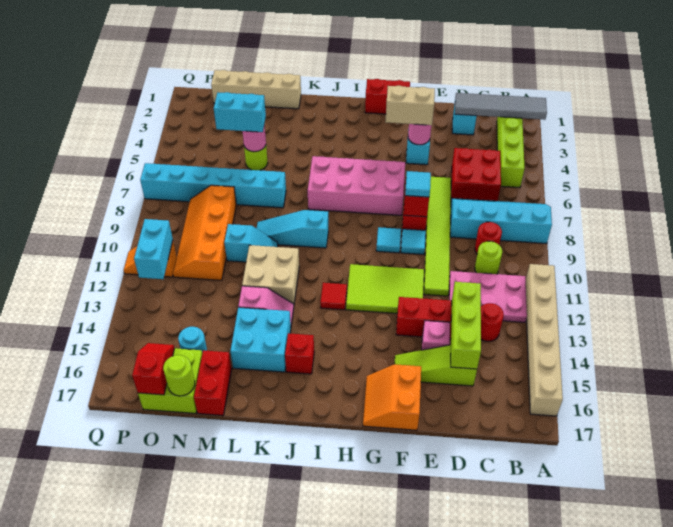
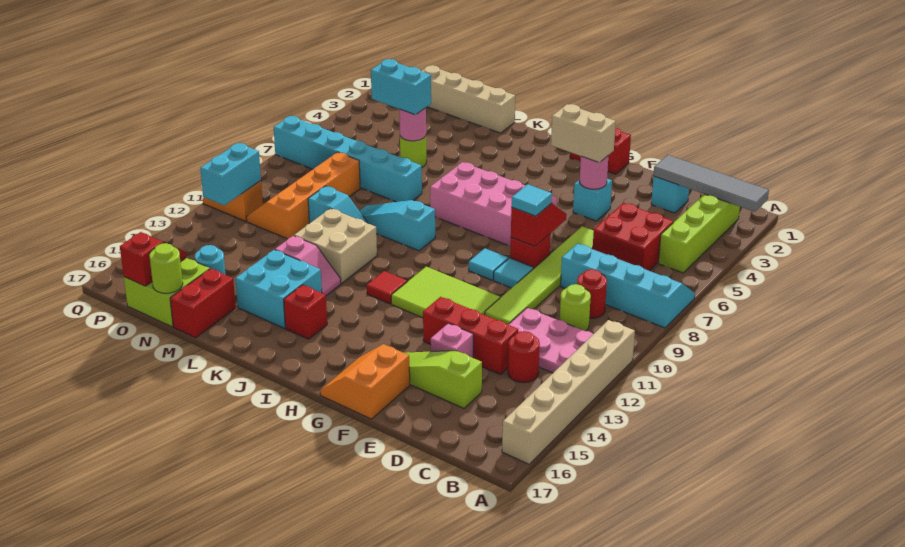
lime 1x3 brick [451,282,481,369] -> none

